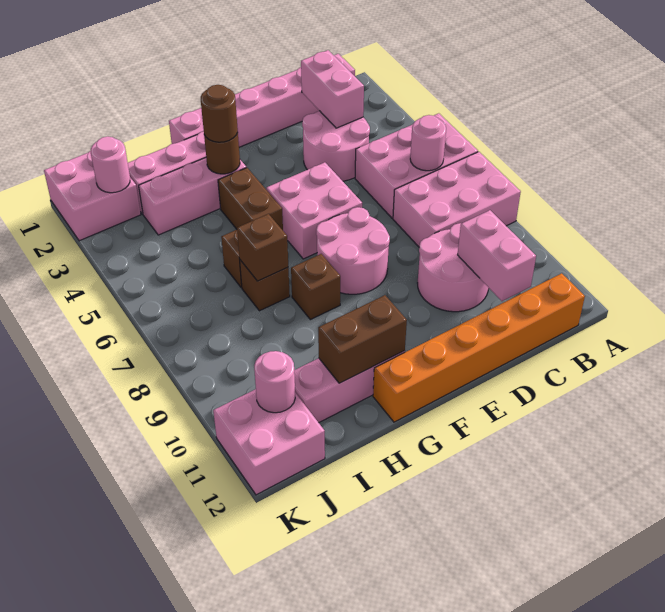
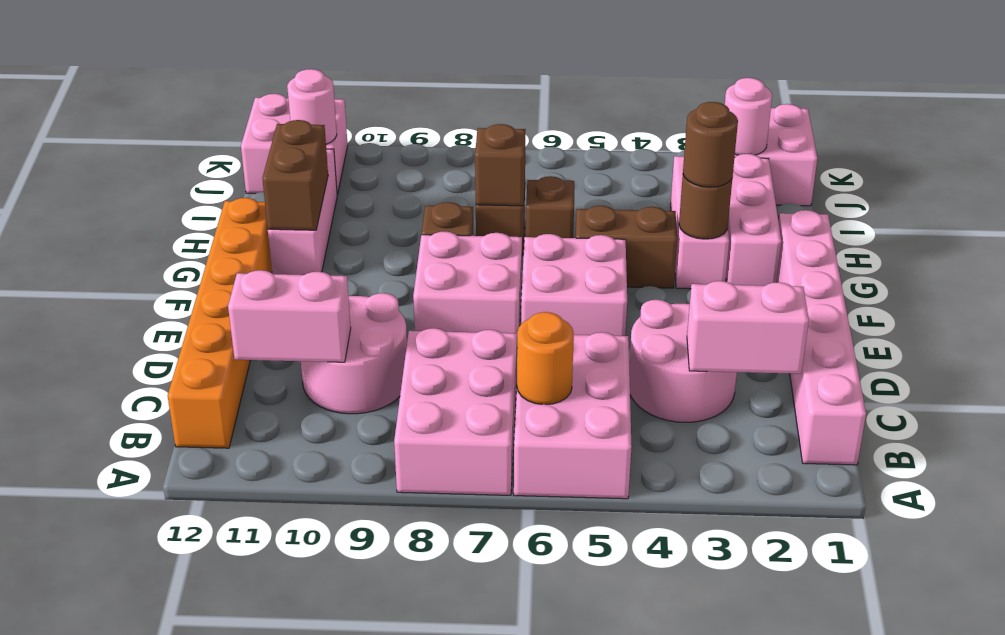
pink 1x1 round brick [410,115,446,171] -> orange 1x1 round brick [517,312,574,405]
pink 2x2 round brick [316,207,390,294] -> pink 2x2 brick [413,232,522,333]

